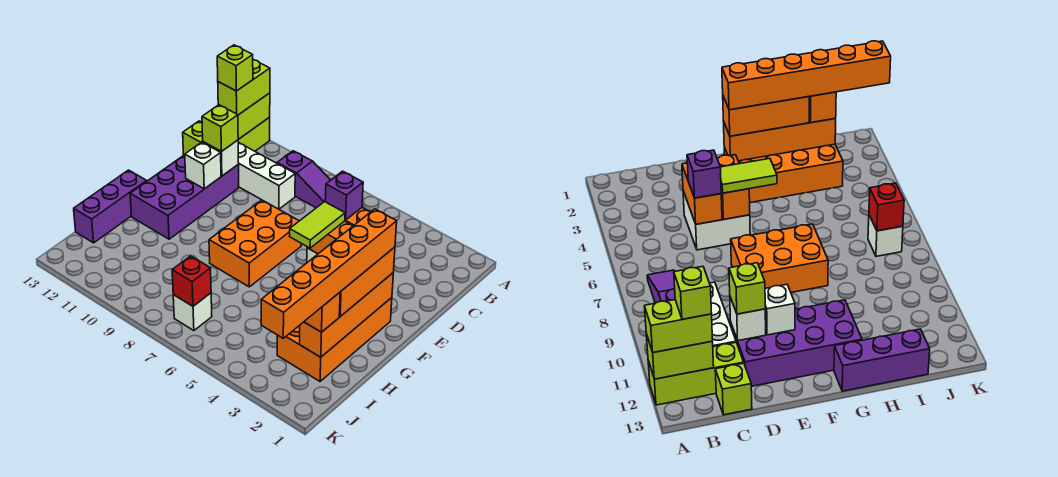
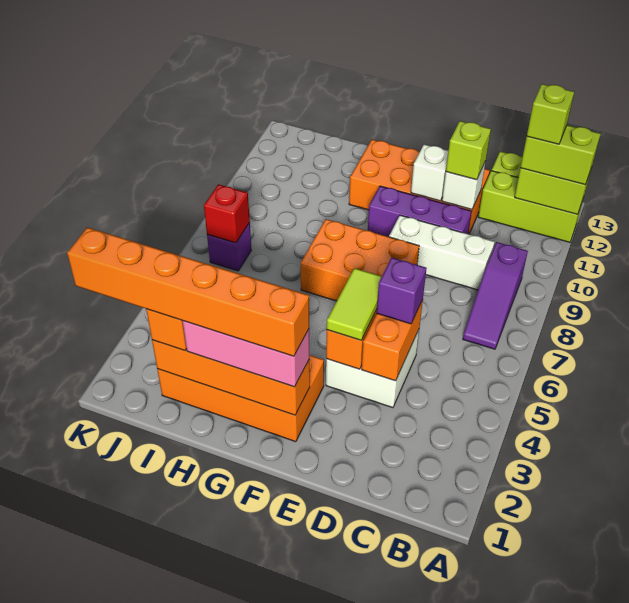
white 1x3 brick [238,142,295,209] -> white 1x3 brick turned to [389,215,495,290]
purple 2x4 brick [130,155,239,239] -> orange 2x4 brick [349,140,490,234]
lime 1x2 tile [290,202,345,248] -> lime 1x2 tile turned to [327,268,382,340]
orange 1x3 brick [339,247,395,316] -> pink 1x3 brick [183,321,309,387]
purple 1x3 brick [74,170,147,243] -> purple 1x3 brick moved to [368,186,472,237]
white 1x1 brick [173,293,212,331] -> purple 1x1 brick [207,223,251,271]

